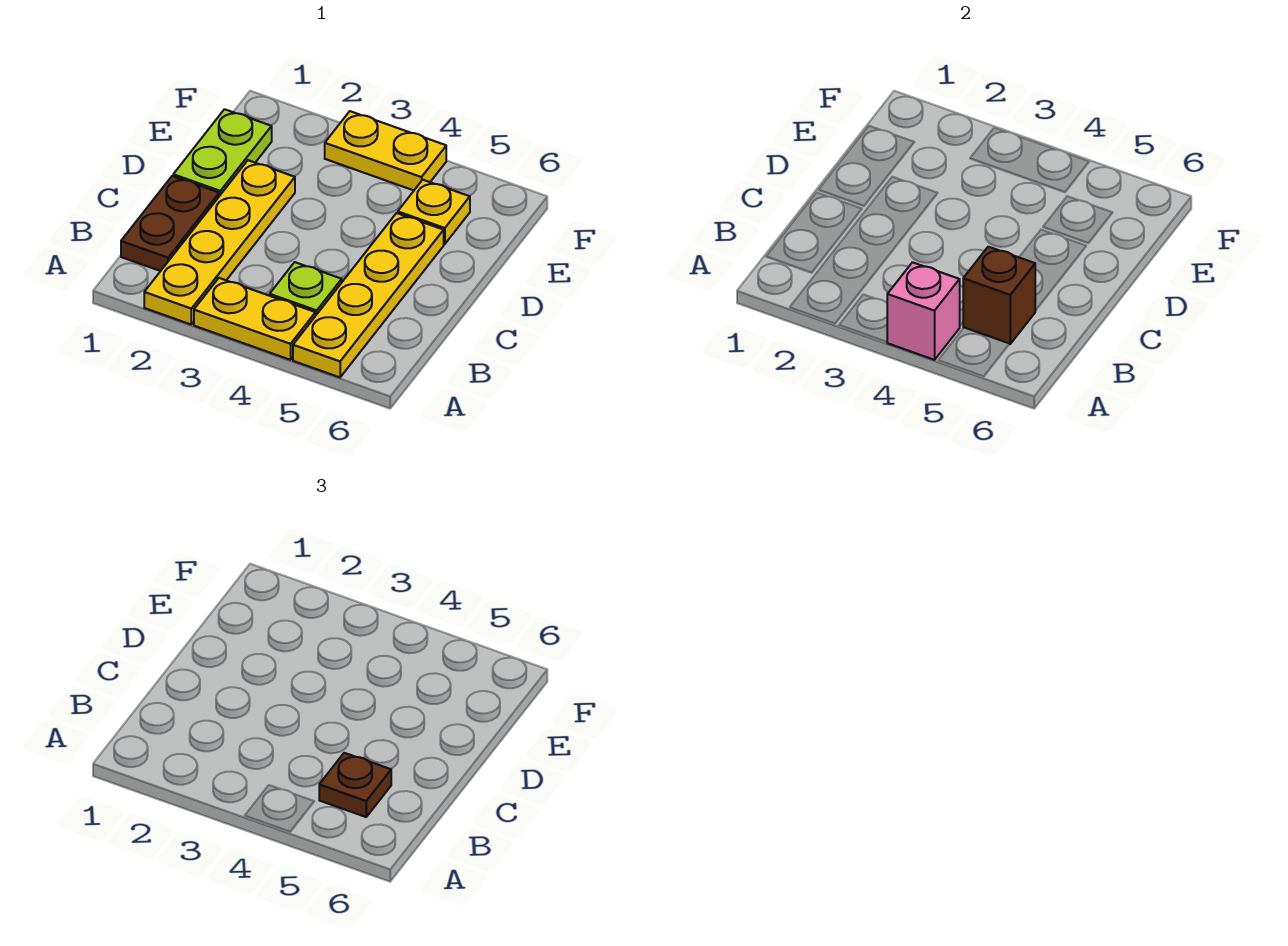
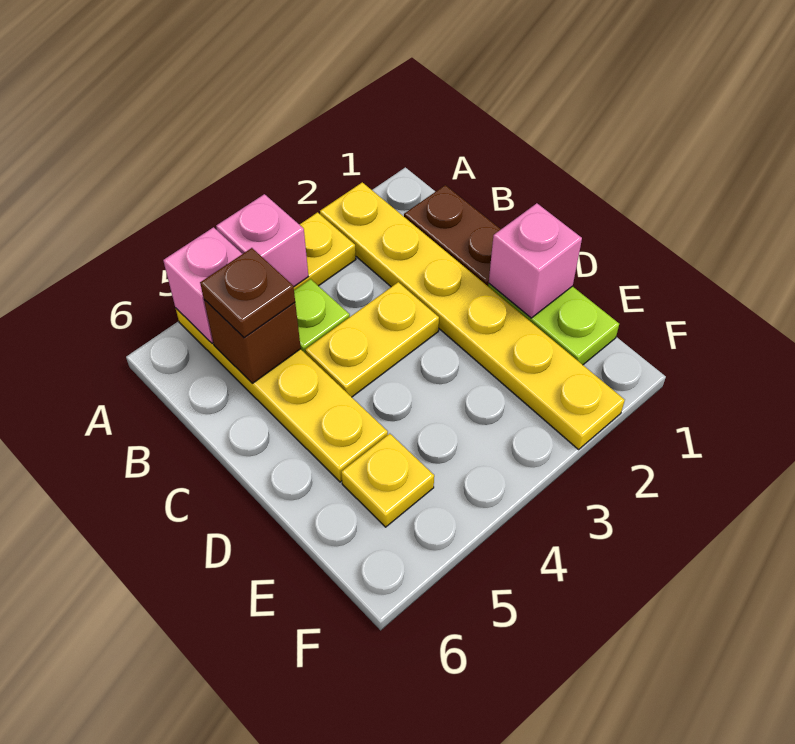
yellow 1x4 plate [144,160,295,324] -> yellow 1x6 plate [320,182,625,450]
none -> pink 1x1 brick [163,227,242,344]
none -> pink 1x1 brick [489,203,582,318]
yellow 1x2 plate [325,111,446,190] -> yellow 1x2 plate moved to [305,282,439,397]

